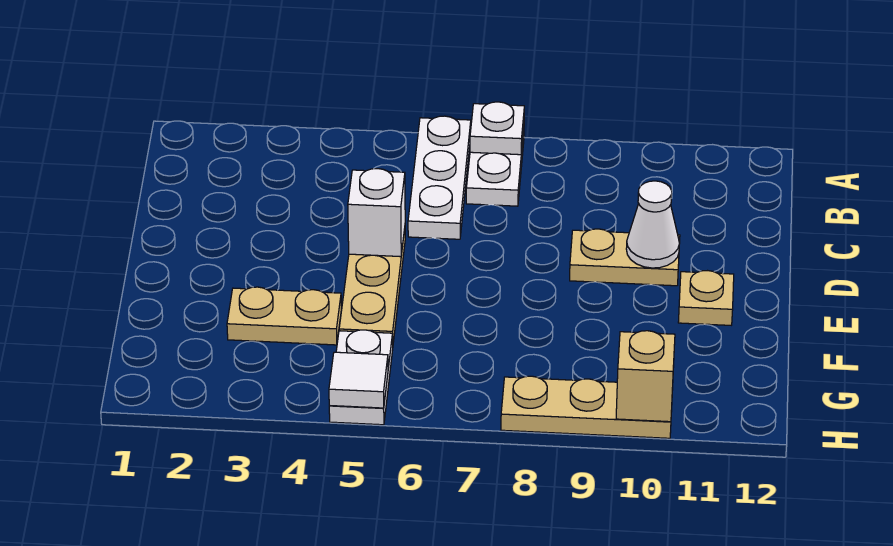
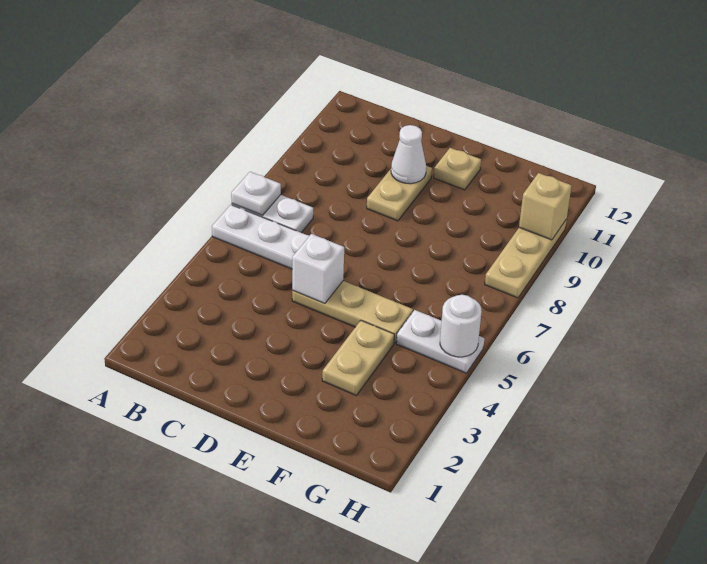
white 1x1 tile [329,352,388,408] -> white 1x1 round brick [440,295,482,357]

